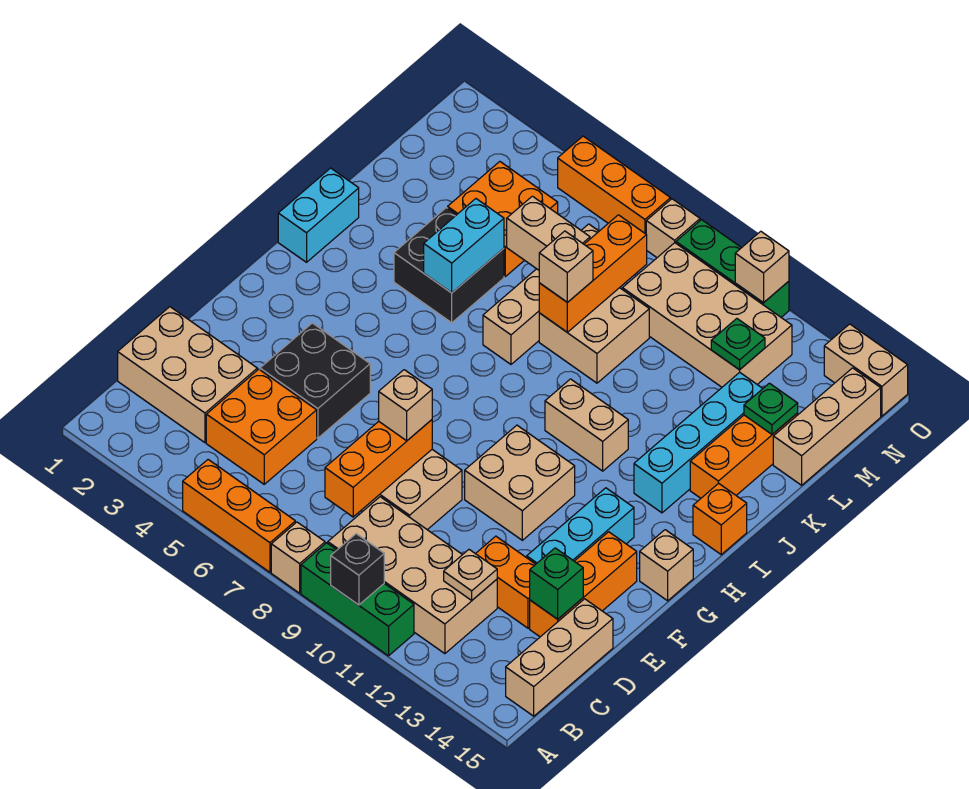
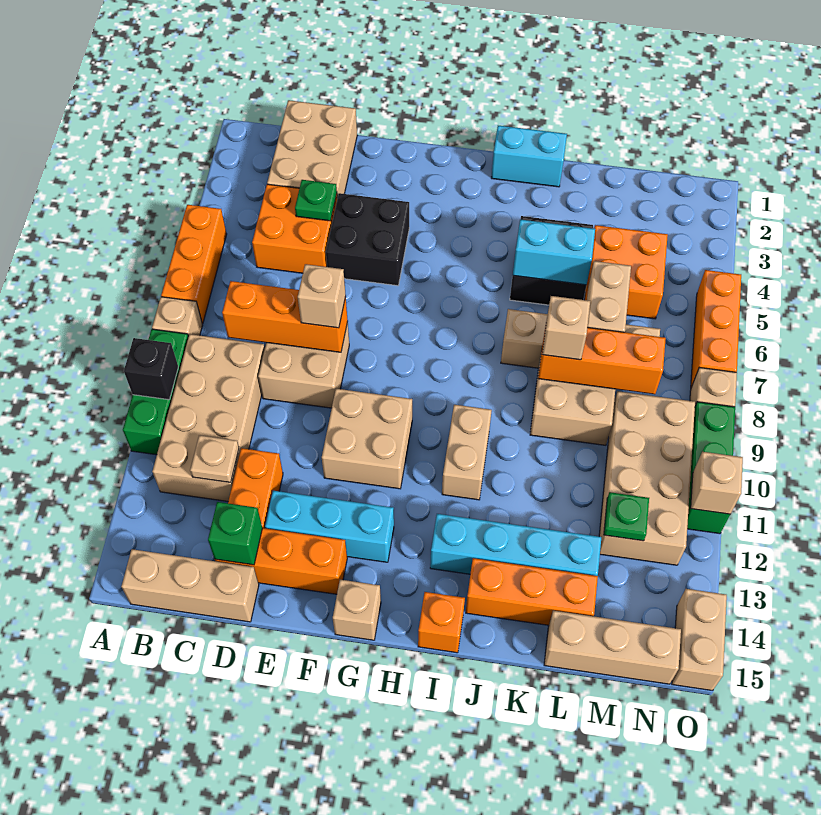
green 1x1 plate [744,383,798,434] -> green 1x1 plate moved to [295,180,337,221]

